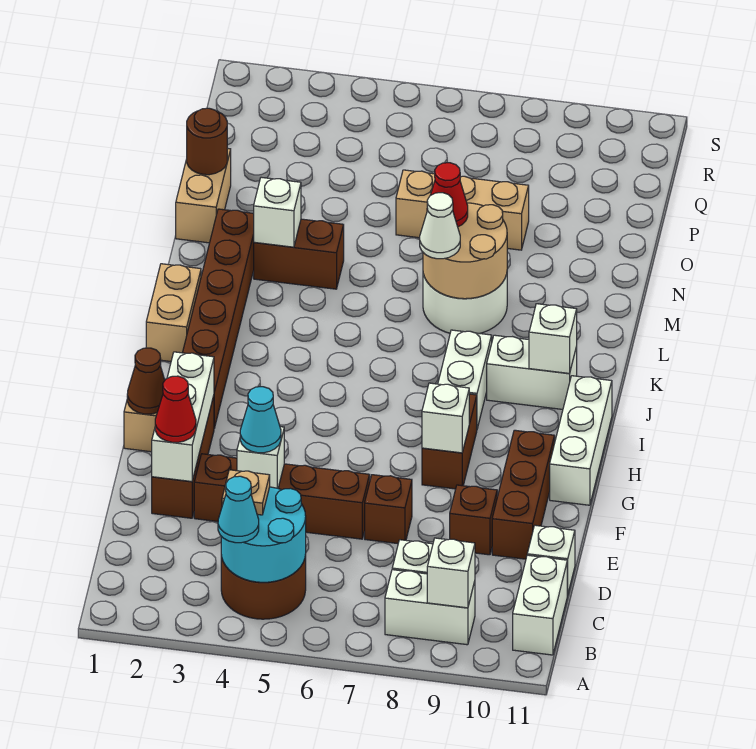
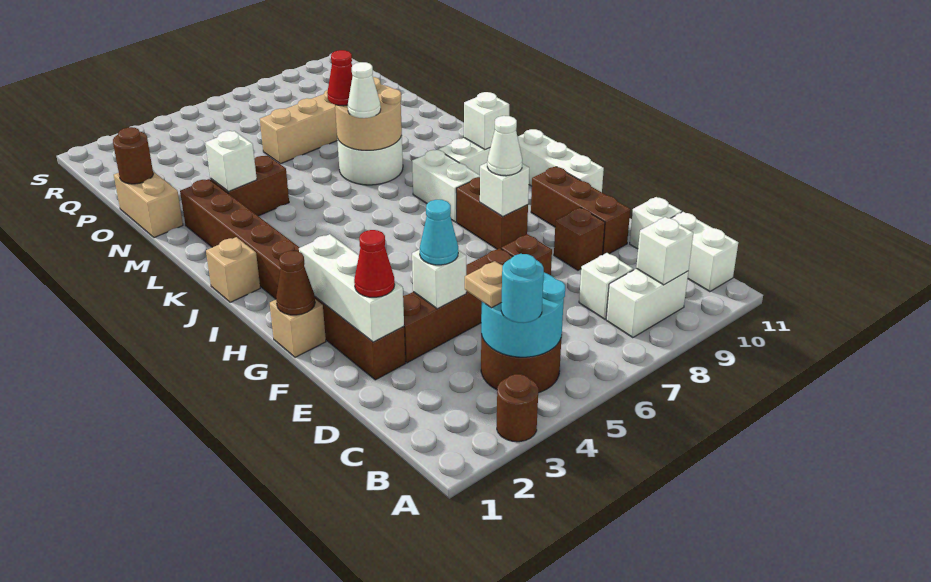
none -> brown 1x1 round brick [497,374,538,442]
cyan 1x1 cone [218,476,259,543] -> cyan 1x1 round brick [501,254,544,323]
none -> white 1x1 cone [487,116,522,176]
tan 1x2 brick [146,264,201,362] -> tan 1x1 brick [206,237,260,302]

